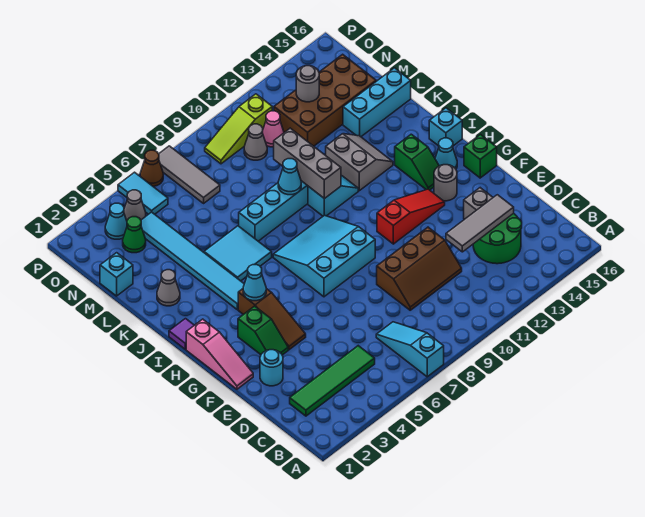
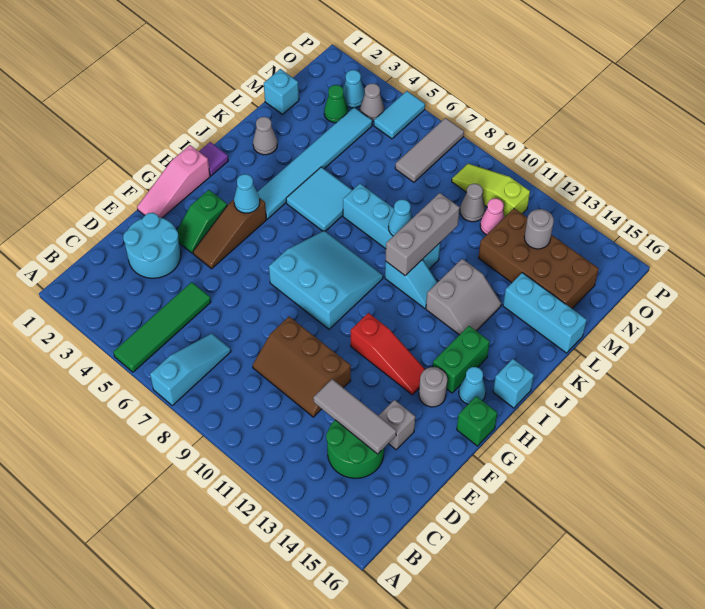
green 1x4 tile [290,346,375,416] -> green 1x4 tile turned to [113,282,211,372]
cyan 1x1 round brick [260,350,283,386] -> cyan 2x2 round brick [123,213,181,278]
green 1x2 slope [395,134,439,190] -> green 1x2 brick [433,326,490,393]
brown 1x1 cone [140,150,163,187] -> none

